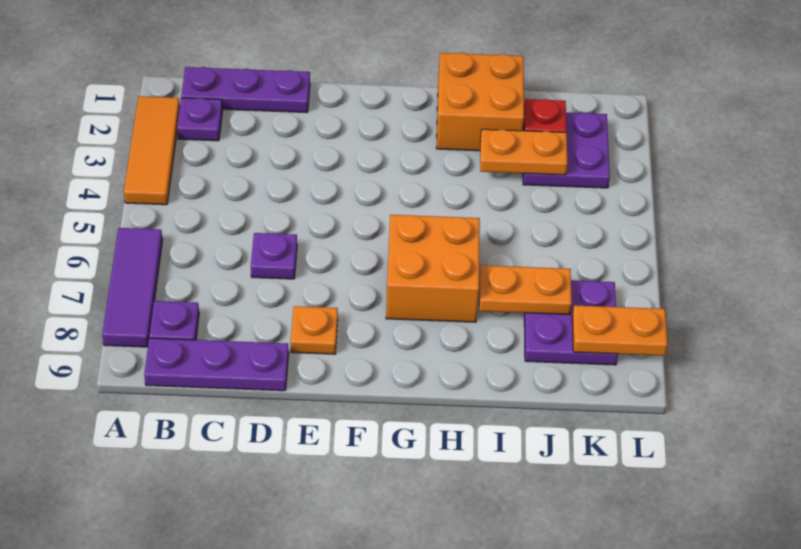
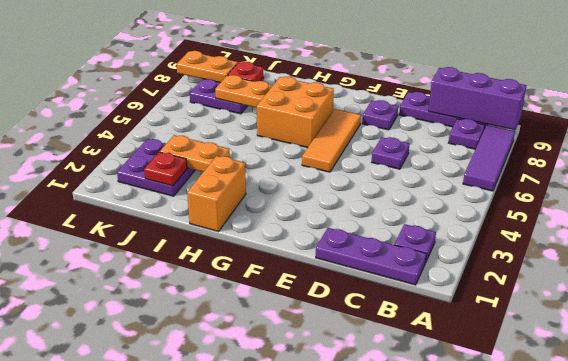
orange 1x3 tile [124,96,180,205] -> orange 1x3 tile moved to [302,109,361,172]
none -> purple 1x3 brick [429,67,526,130]
orange 1x1 plate [291,306,338,354] -> purple 1x1 plate [362,100,398,130]
orange 2x2 brick [436,53,524,151] -> orange 1x2 brick [187,156,246,231]
none -> red 1x1 plate [228,61,264,82]

